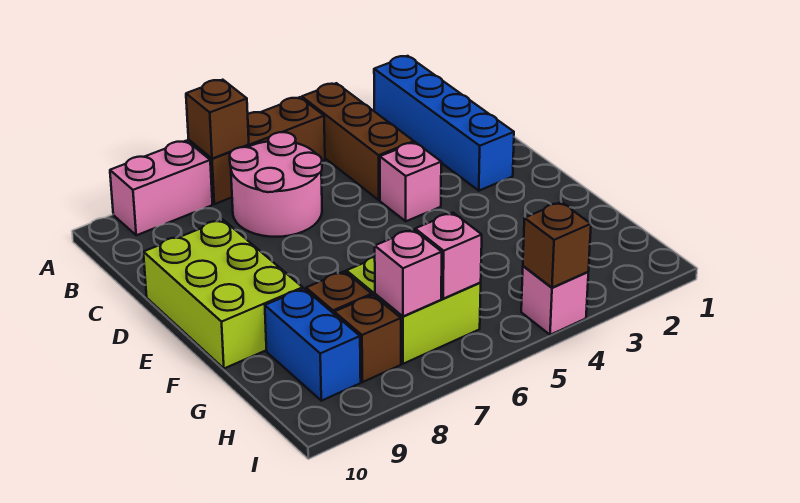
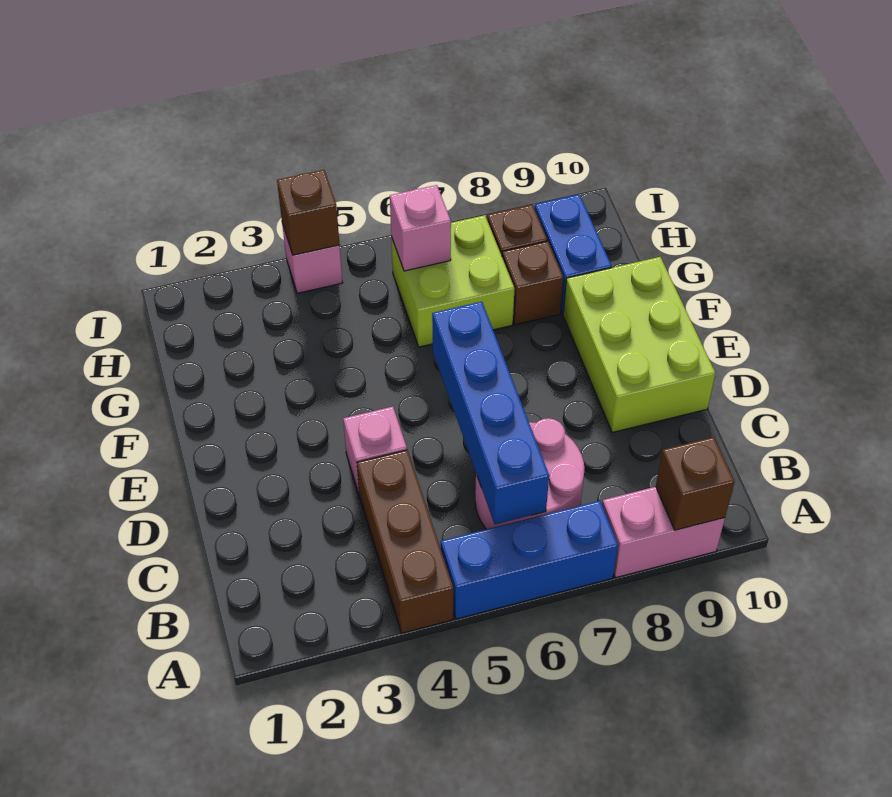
blue 1x4 brick [374,56,514,191] -> blue 1x4 brick moved to [432,302,549,524]
brown 1x3 brick [189,97,325,204] -> blue 1x3 brick [441,501,618,619]
brown 1x1 brick [186,80,249,159] -> brown 1x1 brick moved to [656,437,734,530]
pink 1x1 brick [375,229,442,316] -> none

